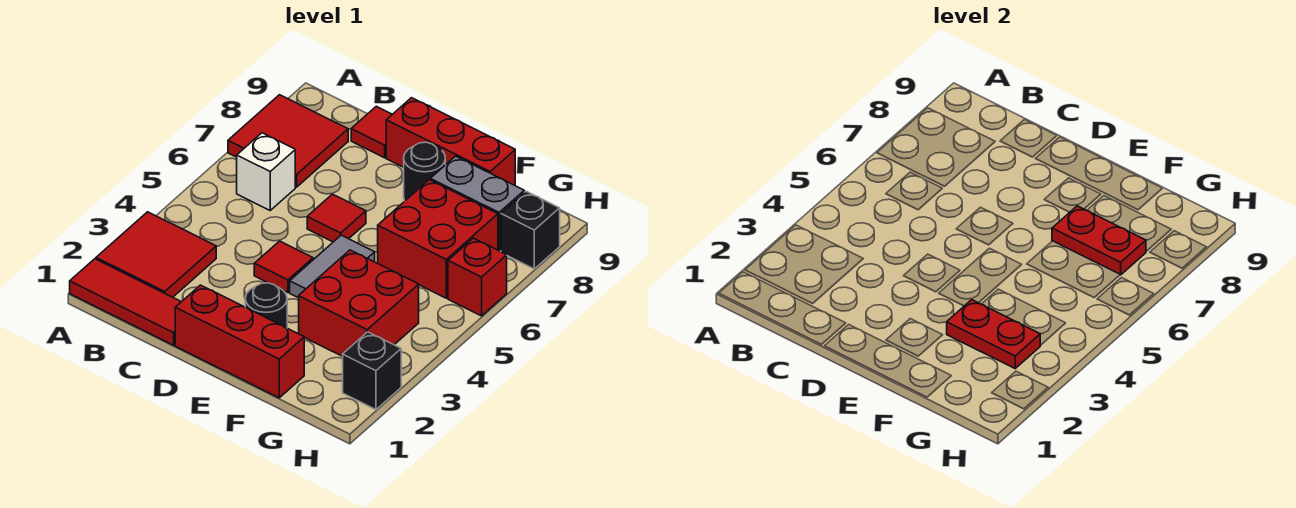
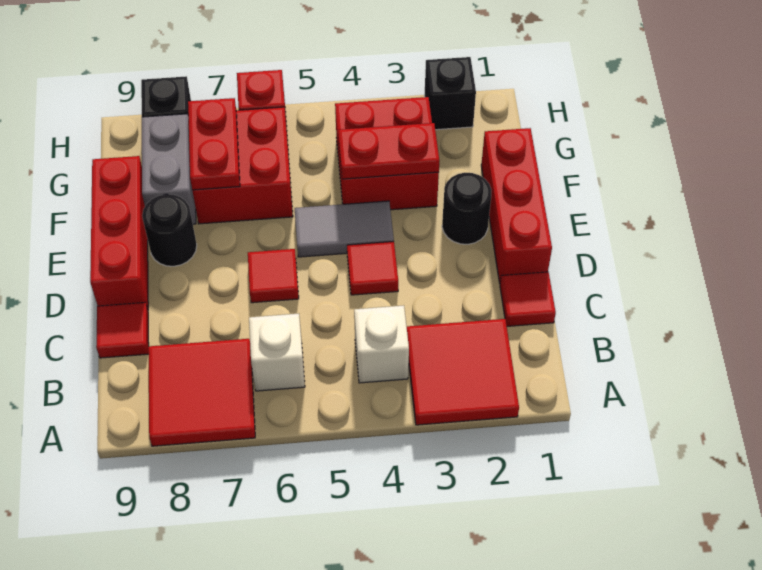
red 1x3 tile [70,259,181,345] -> red 1x1 tile [500,272,556,326]
none -> white 1x1 brick [354,305,409,383]
red 1x2 plate [947,300,1040,368] -> red 1x2 plate turned to [338,123,439,179]

